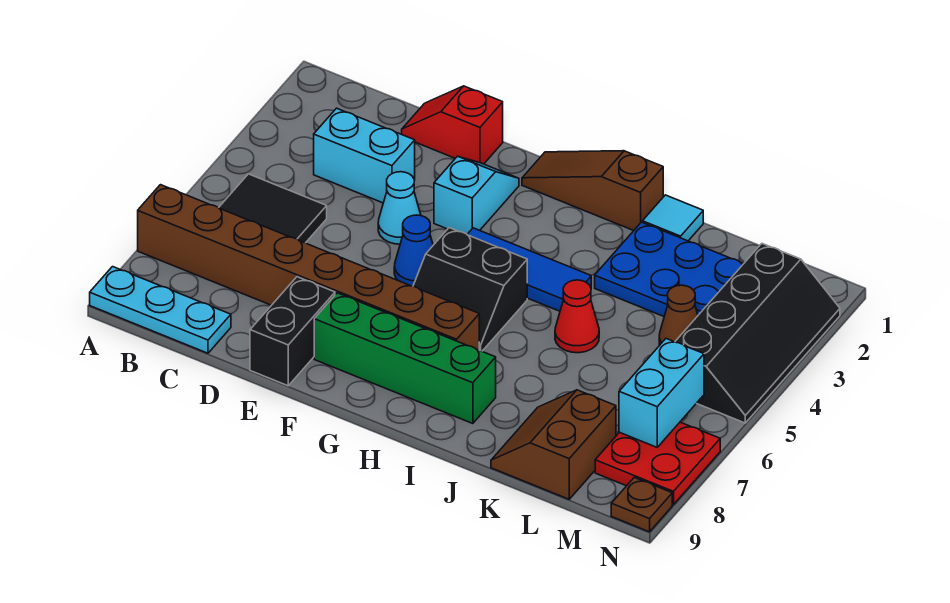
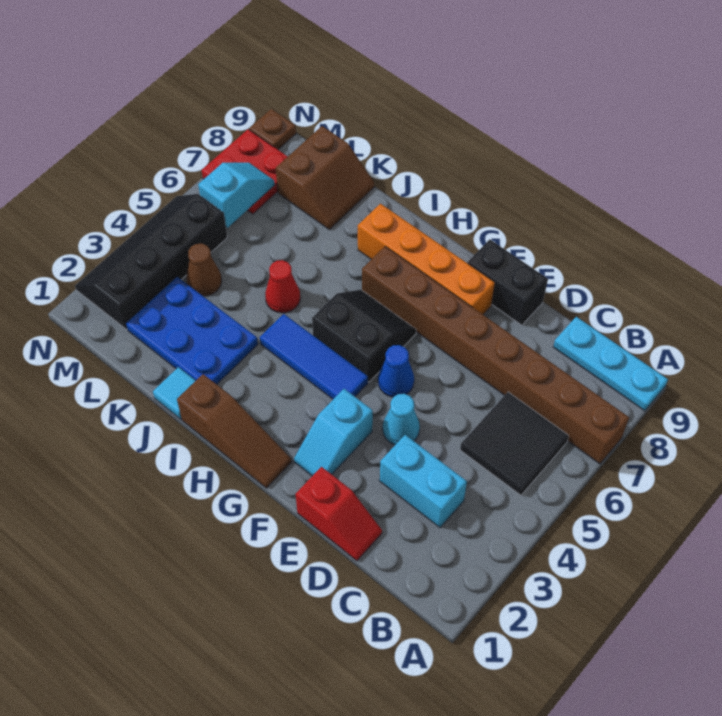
black 1x2 brick [250,277,335,386] -> black 1x2 brick turned to [468,239,548,325]
green 1x4 brick [314,293,496,424] -> orange 1x4 brick [358,204,495,314]
cyan 1x2 brick [619,339,704,447] -> cyan 1x2 slope [198,163,275,228]

